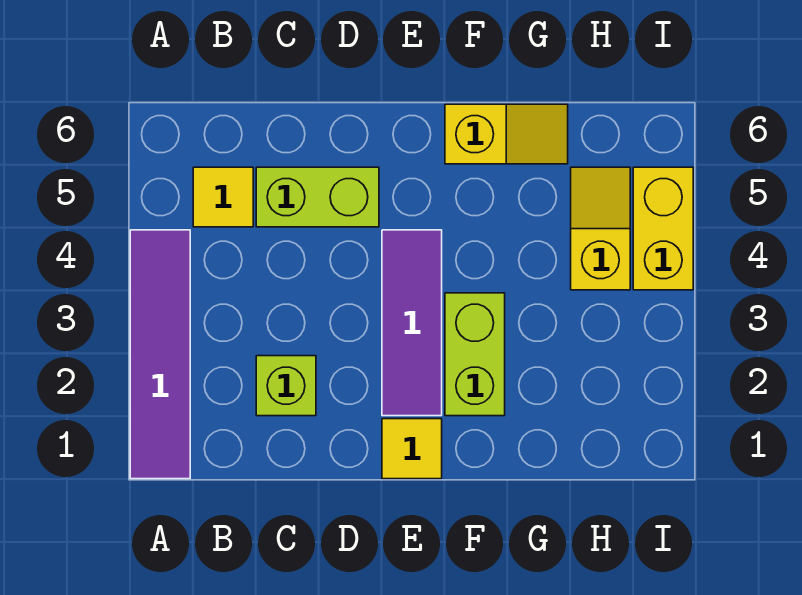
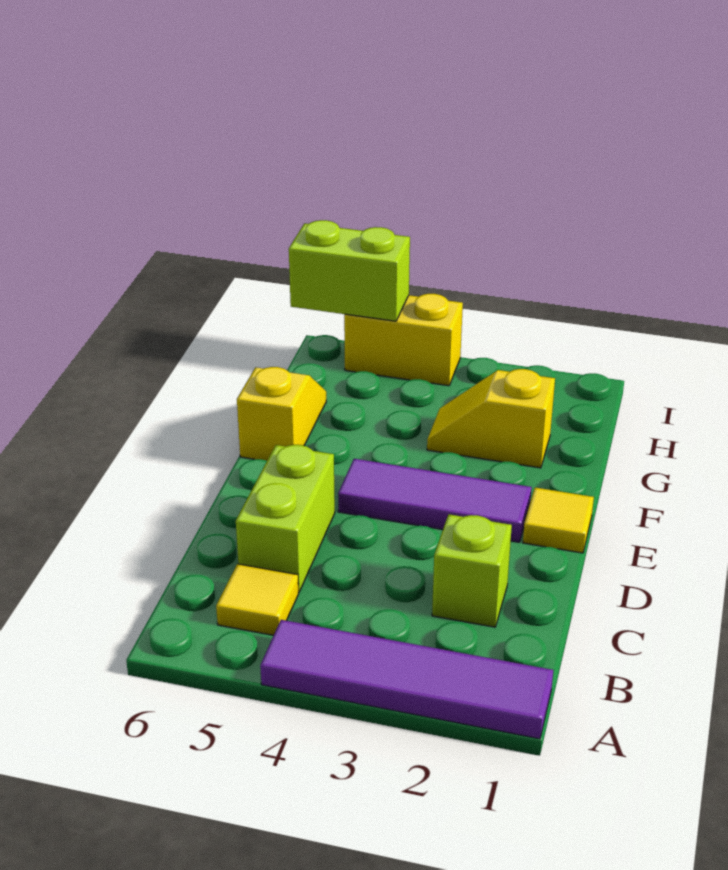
lime 1x2 brick [445,293,505,416] -> lime 1x2 brick moved to [289,220,410,321]
yellow 1x2 slope [571,167,630,290] -> yellow 1x2 slope moved to [427,369,555,468]

